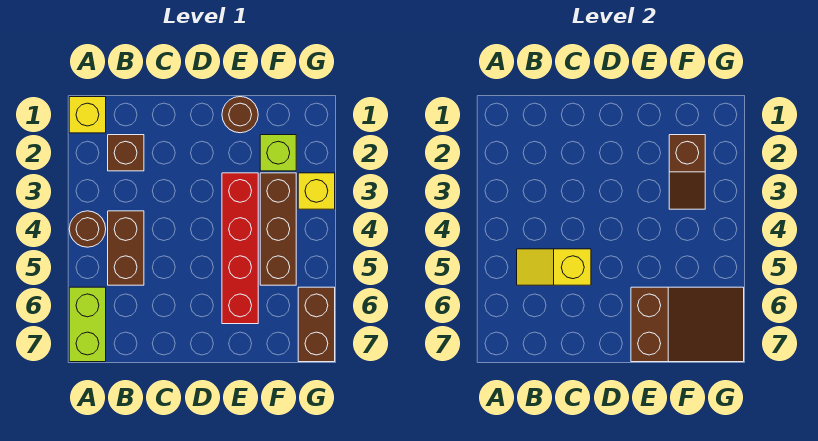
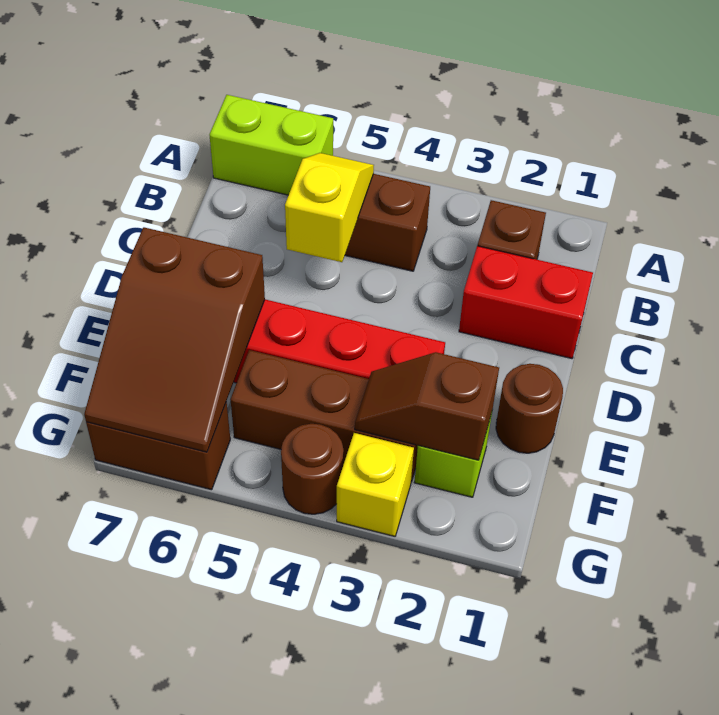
yellow 1x1 brick [69,97,106,133] -> none
brown 1x1 round brick [69,211,106,247] -> brown 1x1 round brick moved to [281,424,344,514]
none -> red 1x2 brick [459,246,593,359]

